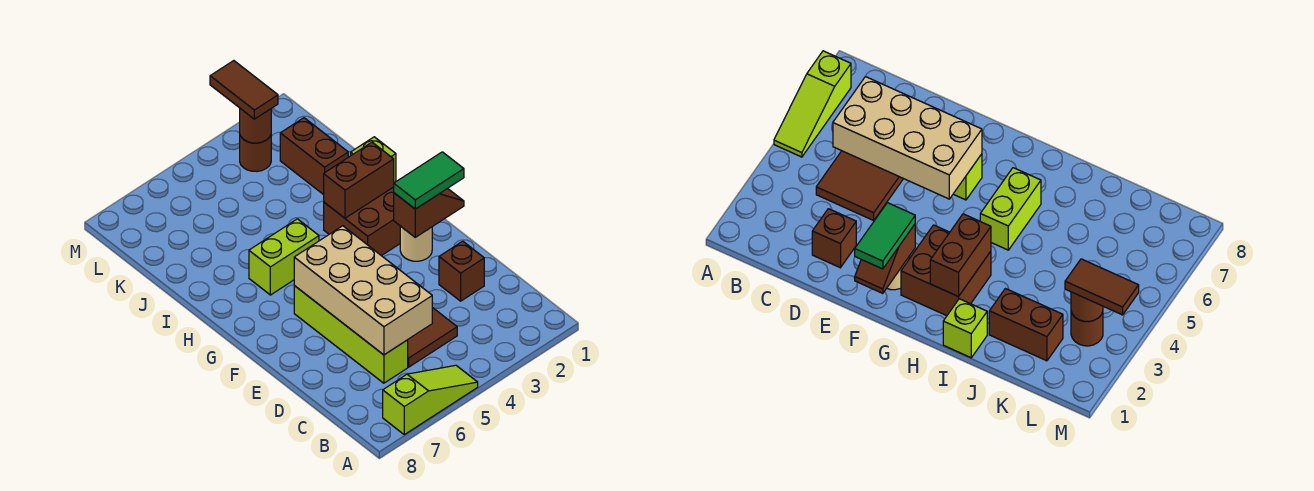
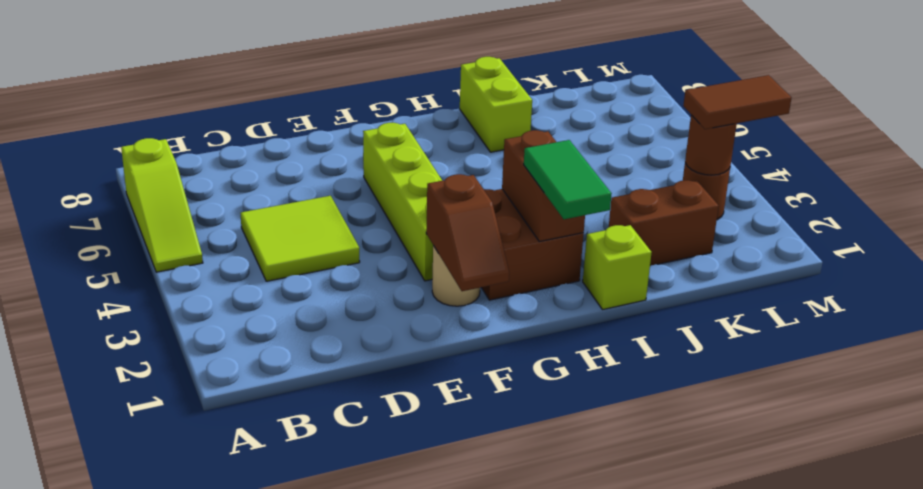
brown 2x2 tile [408,307,457,367] -> lime 2x2 tile [240,196,360,281]
tan 2x4 brick [294,226,432,355] -> none
lime 1x4 brick [294,286,408,383] -> lime 1x4 brick turned to [363,123,442,281]
brown 1x1 brick [439,241,484,301] -> none
green 1x2 tile [394,152,464,209] -> green 1x2 tile moved to [524,140,612,219]
lime 1x2 brick [249,219,319,295] -> lime 1x2 brick moved to [460,57,532,152]

